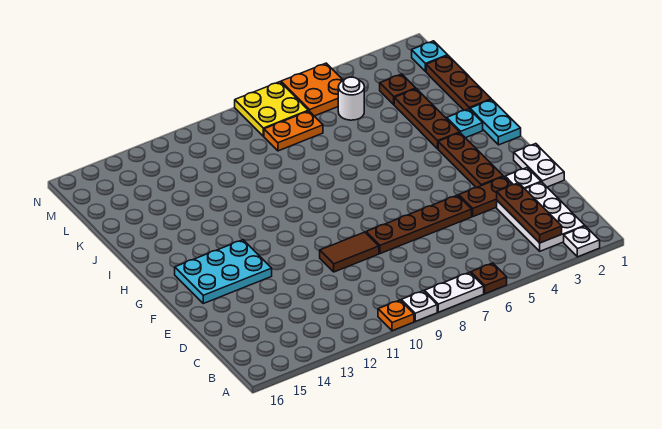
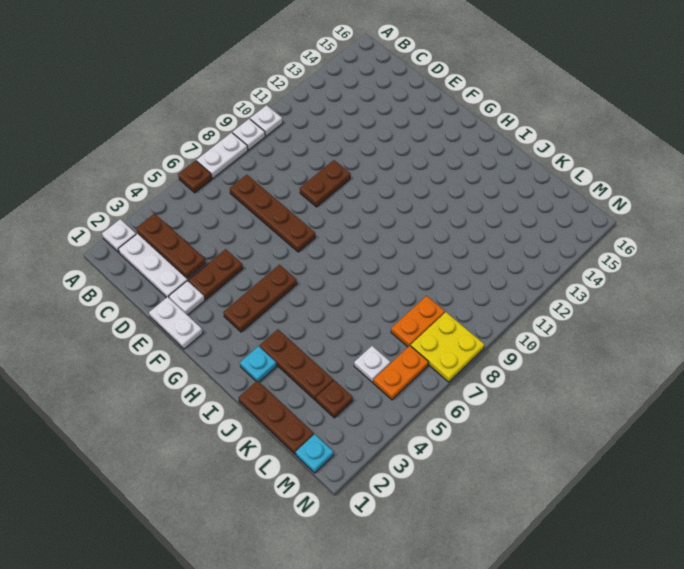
orange 1x1 plate [378,300,414,331] -> white 1x1 plate [250,105,283,136]
brown 1x4 plate [366,195,472,254] -> brown 1x4 plate turned to [230,175,315,252]
brown 1x2 tile [320,232,379,272] -> brown 1x2 plate [300,160,351,207]
brown 1x3 plate [438,133,504,188] -> brown 1x3 plate turned to [223,265,297,332]
cyan 2x3 plate [175,240,272,303] -> none
cyan 1x2 plate [470,100,521,145] -> none
white 1x1 round brick [338,77,364,120] -> white 1x1 plate [354,346,390,382]
orange 2x2 plate [281,63,343,116] -> orange 1x2 plate [373,346,429,400]

